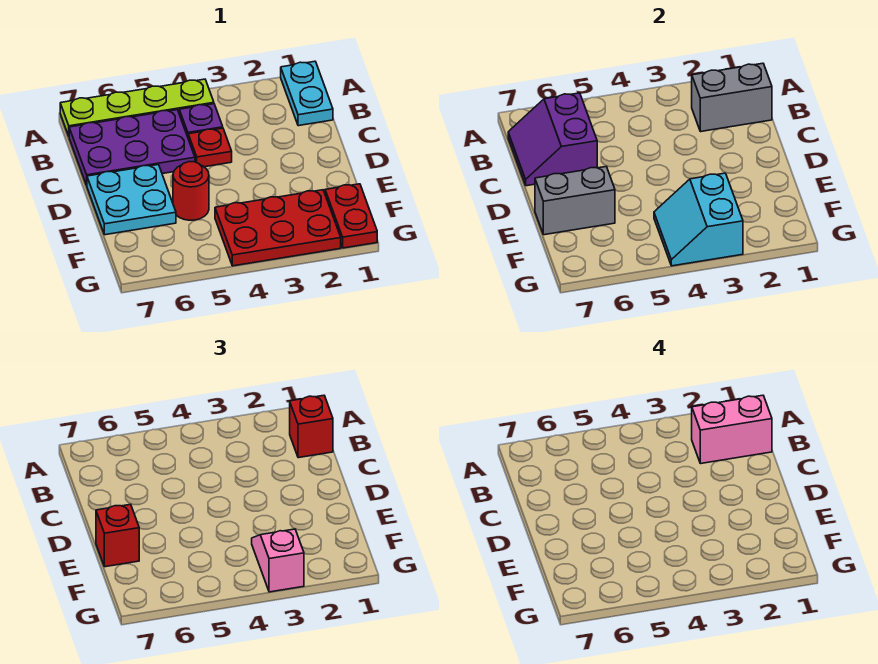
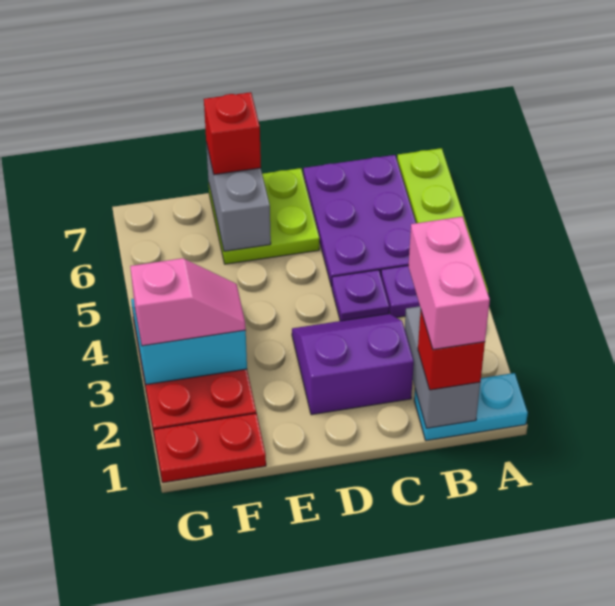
purple 2x2 slope [508,93,597,186] -> purple 2x2 slope moved to [292,314,414,415]
red 1x1 plate [188,128,232,167] -> purple 1x1 plate [332,270,389,321]
cyan 2x2 plate [87,165,176,235] -> lime 2x2 plate [209,168,320,264]
red 1x1 round brick [173,162,209,220] -> none

